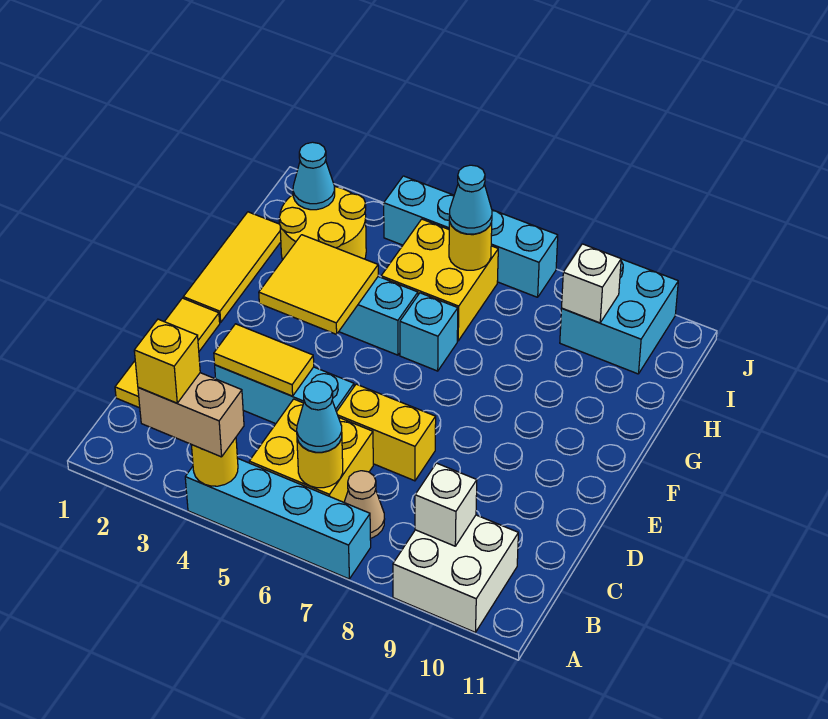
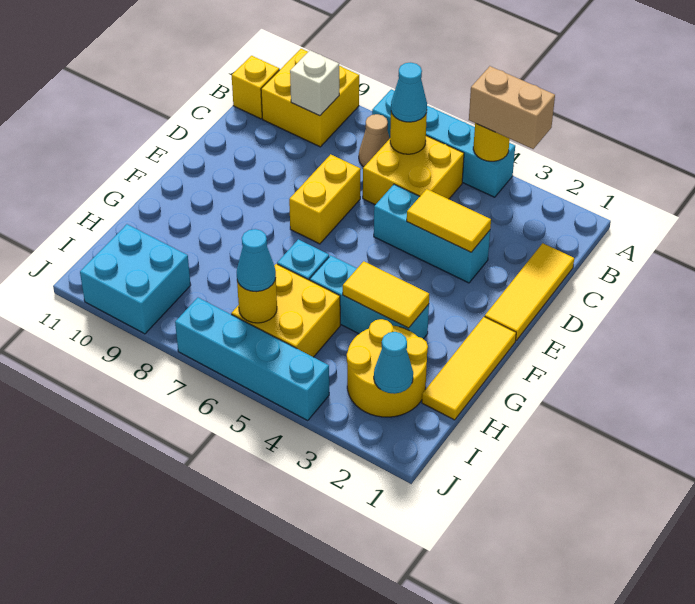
yellow 1x1 brick [134,319,200,403] -> yellow 1x1 brick moved to [232,56,279,119]
white 2x2 brick [393,515,518,632] -> yellow 2x2 brick [261,49,359,147]
yellow 1x2 brick [337,384,436,481] -> yellow 1x2 brick turned to [289,154,361,244]
yellow 2x2 tile [259,235,378,334] -> yellow 1x2 tile [343,261,429,328]
white 1x1 brick [562,244,621,323] -> none

